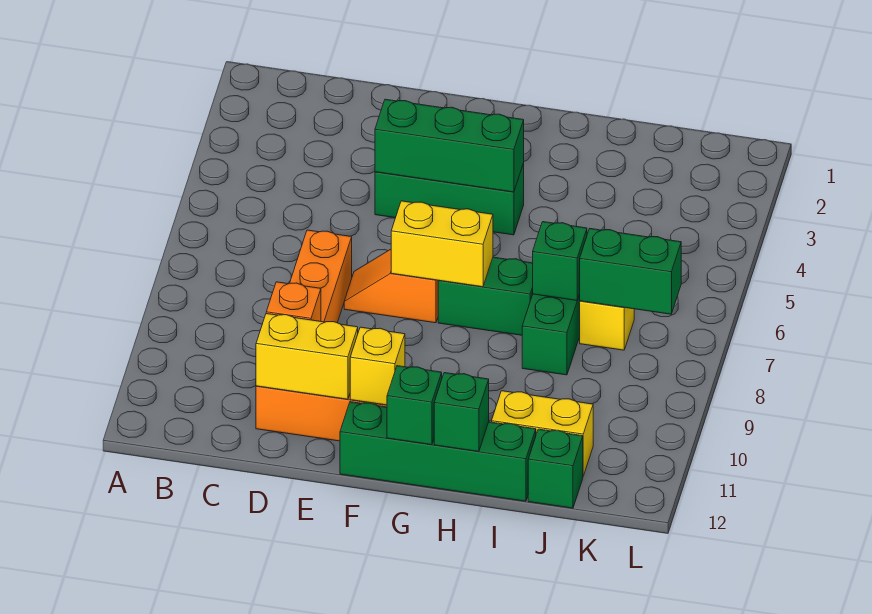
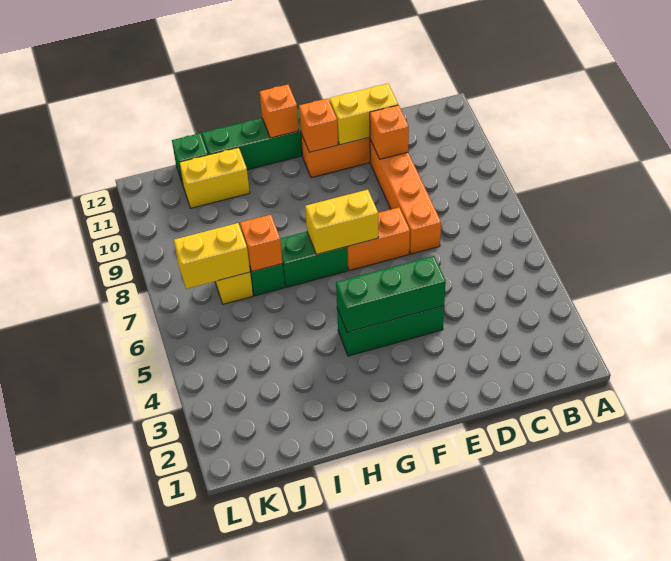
orange 1x2 slope [344,249,438,323] -> orange 1x2 brick [347,208,410,271]
yellow 1x1 brick [350,327,405,405] -> orange 1x1 brick [299,98,338,152]
green 1x1 brick [387,366,442,445] -> orange 1x1 brick [260,85,299,138]
green 1x1 brick [434,373,489,452] -> none
green 1x1 brick [533,222,587,300] -> orange 1x1 brick [240,215,283,272]
green 1x2 brick [579,229,681,314] -> yellow 1x2 brick [174,223,250,289]

